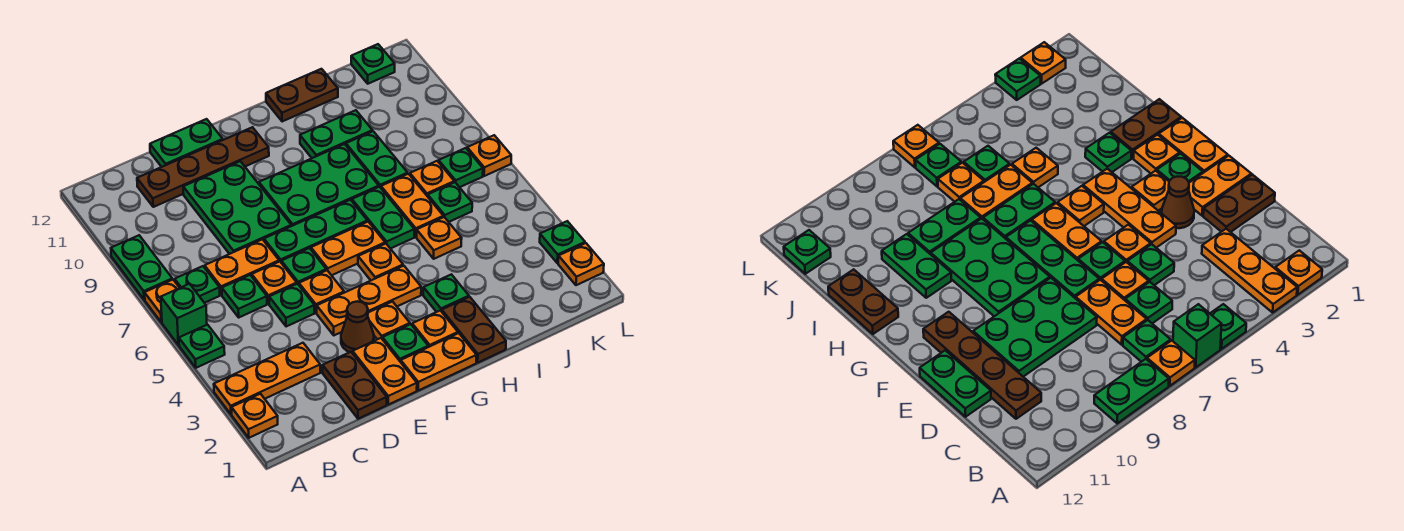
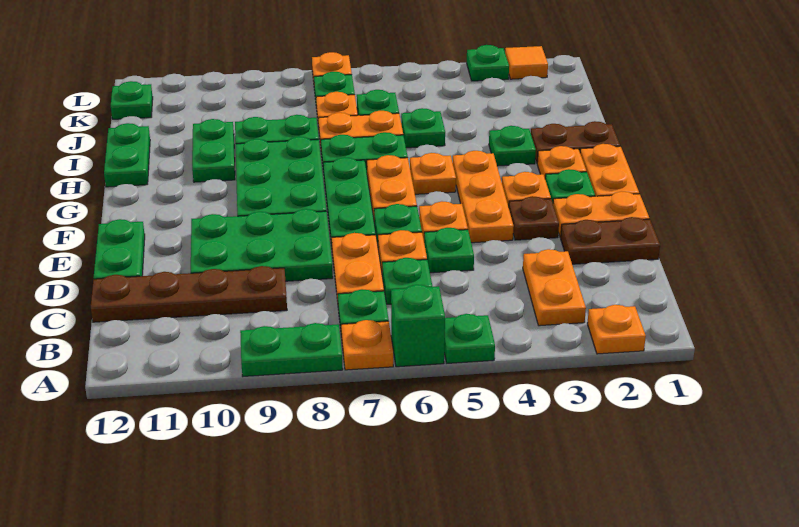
orange 1x3 plate [214,343,320,414] -> orange 1x2 plate [523,249,586,326]
brown 1x4 plate [137,127,269,207] -> brown 1x4 plate turned to [91,266,287,322]
brown 1x1 cone [341,301,374,353] -> brown 1x1 plate [509,196,559,240]
brown 1x2 plate [266,69,338,122] -> green 1x2 plate [104,123,150,187]
orange 1x1 plate [417,217,462,259] -> green 1x1 plate [401,108,445,148]
orange 1x1 plate [558,243,604,285] -> orange 1x1 tile [505,46,548,79]

